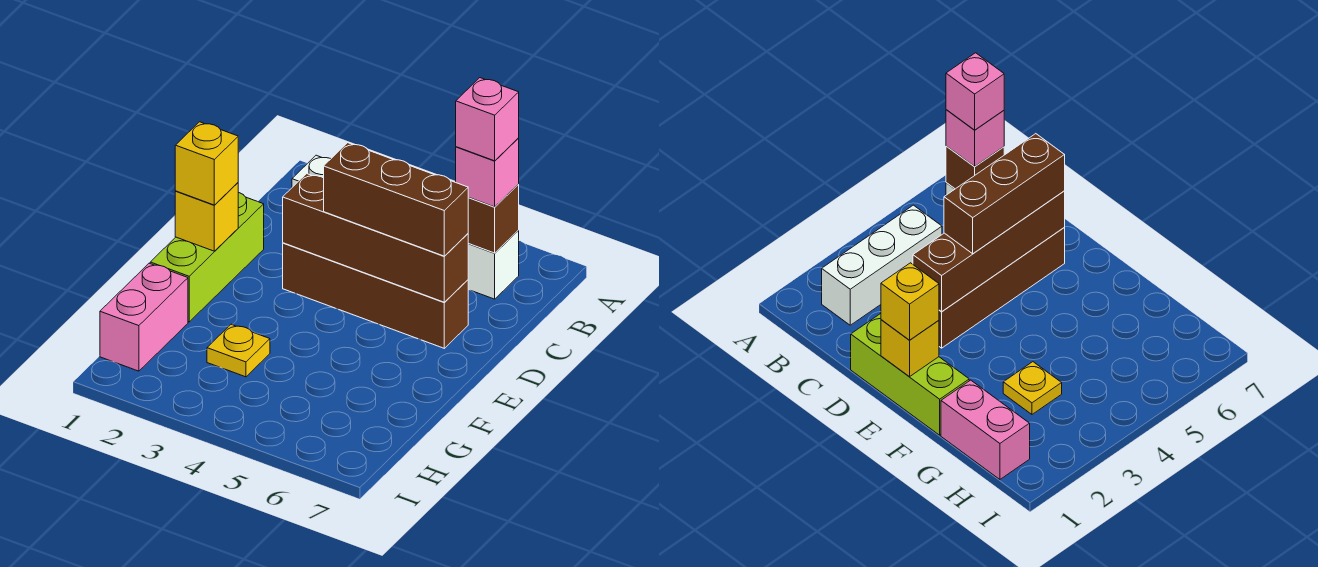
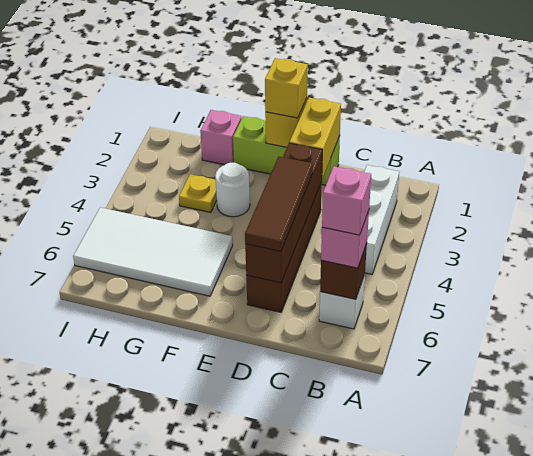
none -> yellow 1x2 brick [289,98,341,179]
brown 1x3 brick [324,143,468,256] -> brown 1x3 tile [245,157,313,251]
none -> white 1x1 round brick [215,163,250,217]
none -> white 2x4 tile [73,207,233,296]
pink 1x2 brick [100,263,188,371] -> pink 1x1 brick [200,110,242,165]

